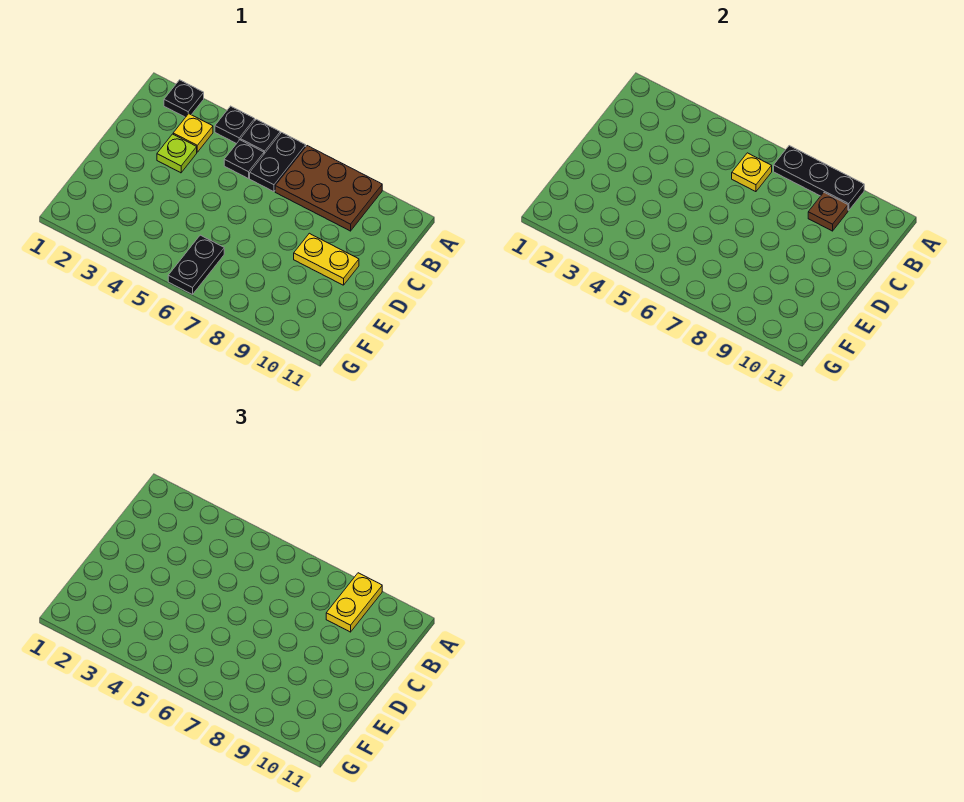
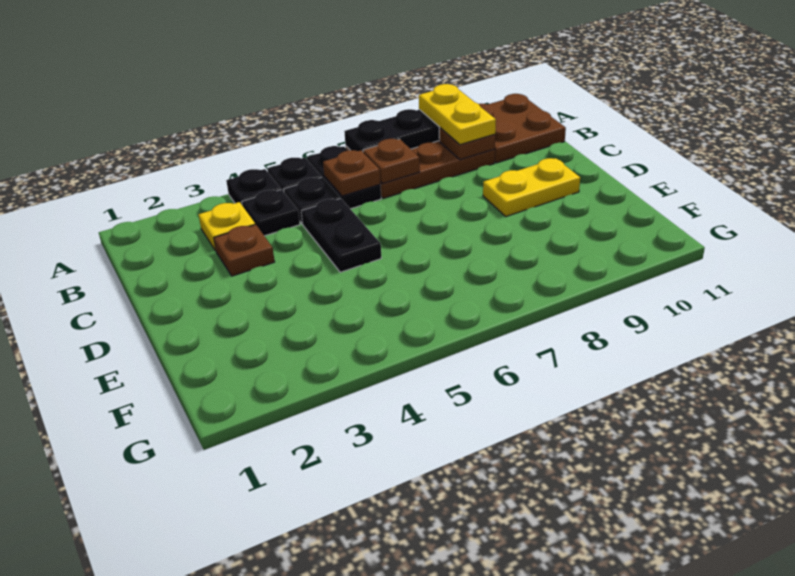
black 1x1 plate [164,80,204,117] -> black 1x1 plate moved to [242,190,300,236]
none -> brown 2x2 plate [479,94,566,163]
yellow 1x1 plate [732,153,772,192] -> brown 1x1 plate [323,150,380,196]
none -> brown 1x1 plate [363,139,420,184]
lime 1x1 plate [157,134,197,173] -> brown 1x1 plate [214,225,275,276]
black 1x2 plate [168,235,224,294] -> black 1x2 plate moved to [301,198,381,272]

